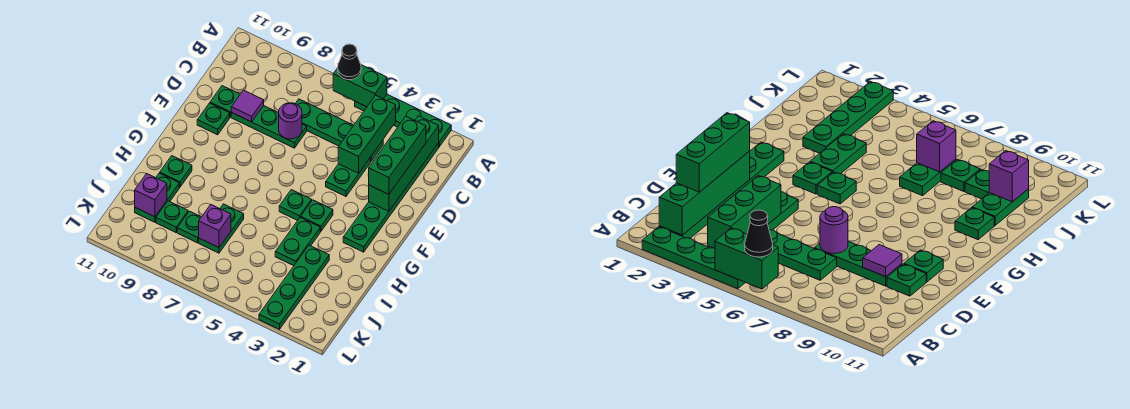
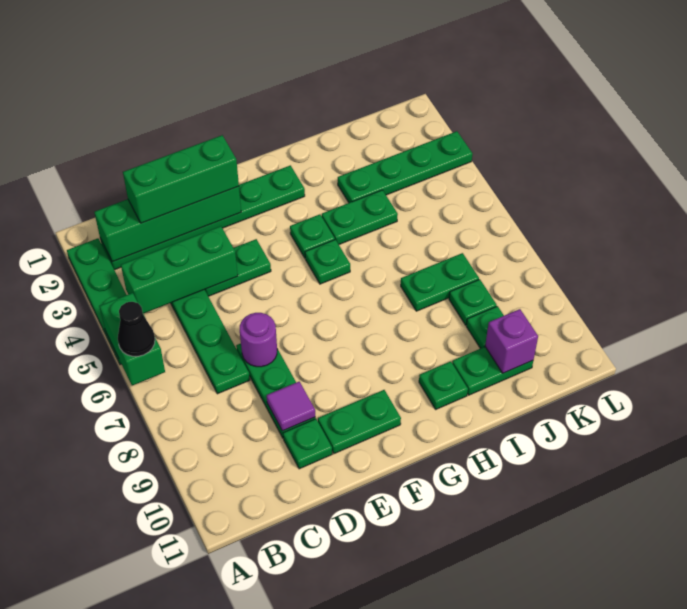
green 1x1 plate [197,103,230,135] -> green 1x2 plate [318,390,401,454]
purple 1x1 brick [199,205,231,248] -> none

